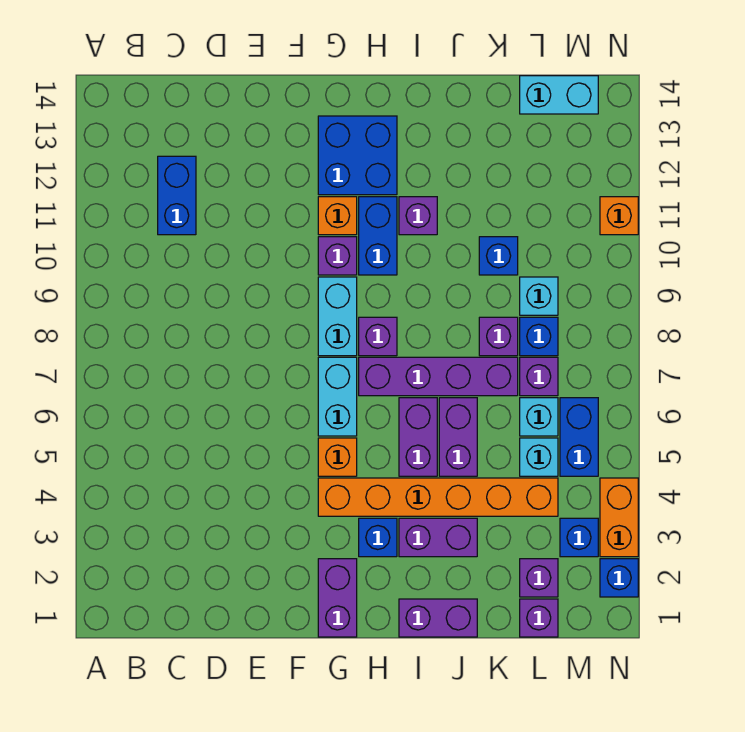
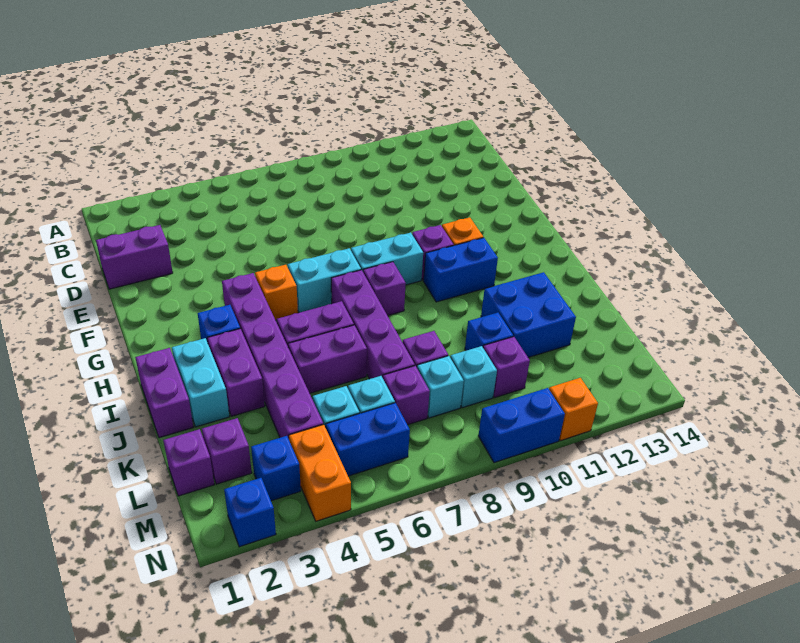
blue 1x2 brick [158,156,196,235] -> blue 1x2 brick moved to [478,388,565,463]
purple 1x2 brick [318,559,357,637] -> purple 1x2 brick moved to [96,225,173,289]
orange 1x6 brick [318,478,558,516] -> purple 1x6 brick [222,273,323,439]
blue 2x2 brick [318,116,397,195] -> blue 2x2 brick moved to [481,272,576,357]
purple 1x1 brick [399,197,437,235] -> purple 1x1 brick moved to [483,337,530,397]
blue 1x1 brick [520,317,558,356] -> cyan 1x1 brick [417,356,464,418]
cyan 1x2 brick [520,76,598,114] -> cyan 1x2 brick moved to [172,338,229,427]
orange 1x2 brick [600,478,638,557] -> orange 1x2 brick turned to [289,424,351,521]

